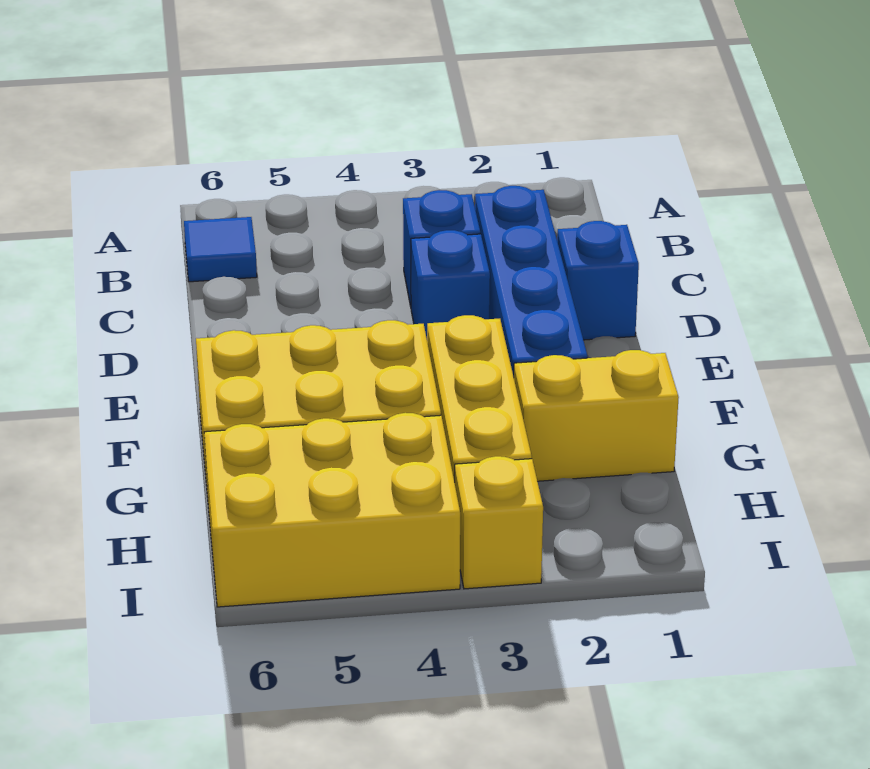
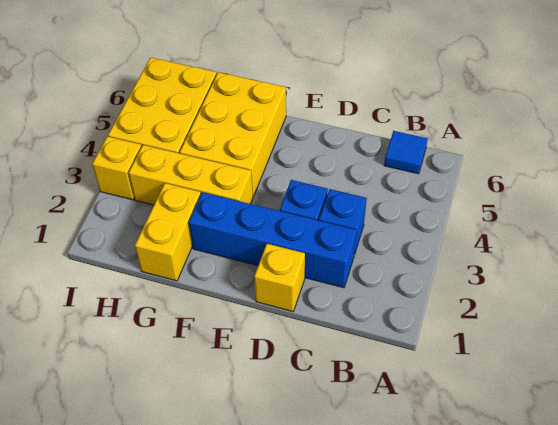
blue 1x1 brick [557,221,639,340] -> yellow 1x1 brick [254,244,305,311]

